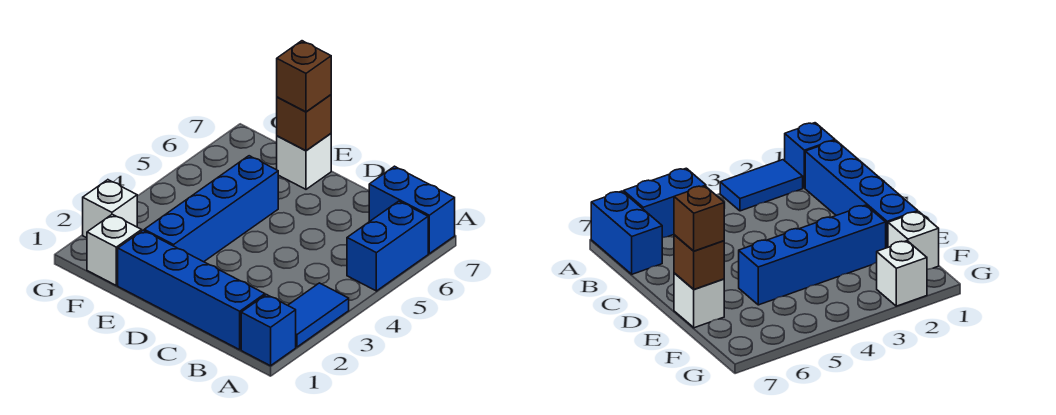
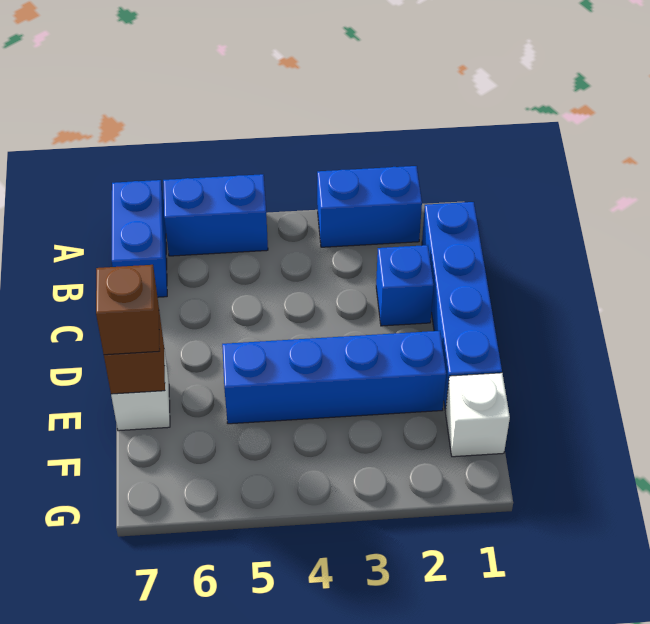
blue 1x1 brick [241,295,296,366] -> blue 1x1 brick moved to [376,245,434,326]
blue 1x2 tile [288,283,349,347] -> blue 1x2 brick [317,166,422,247]
white 1x1 brick [83,180,137,238] -> none

